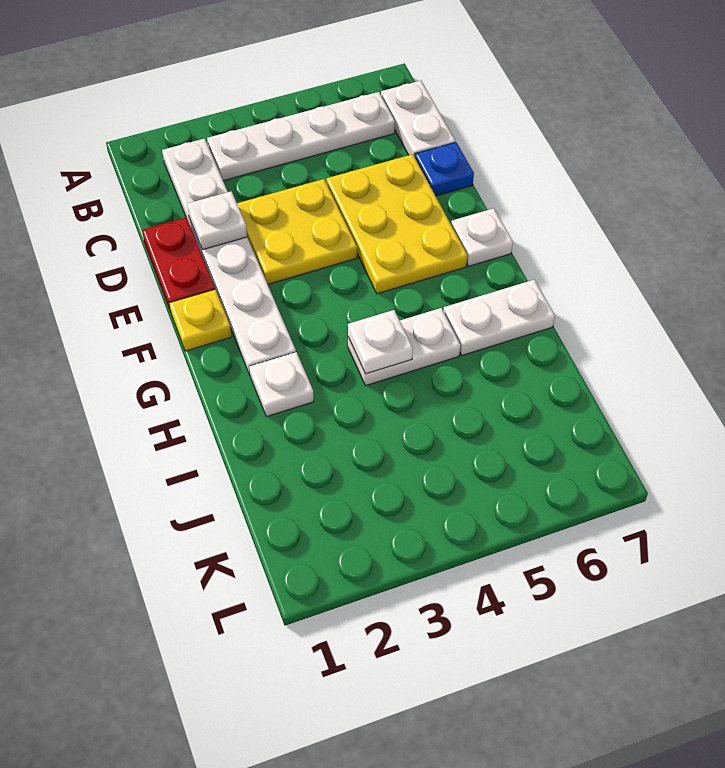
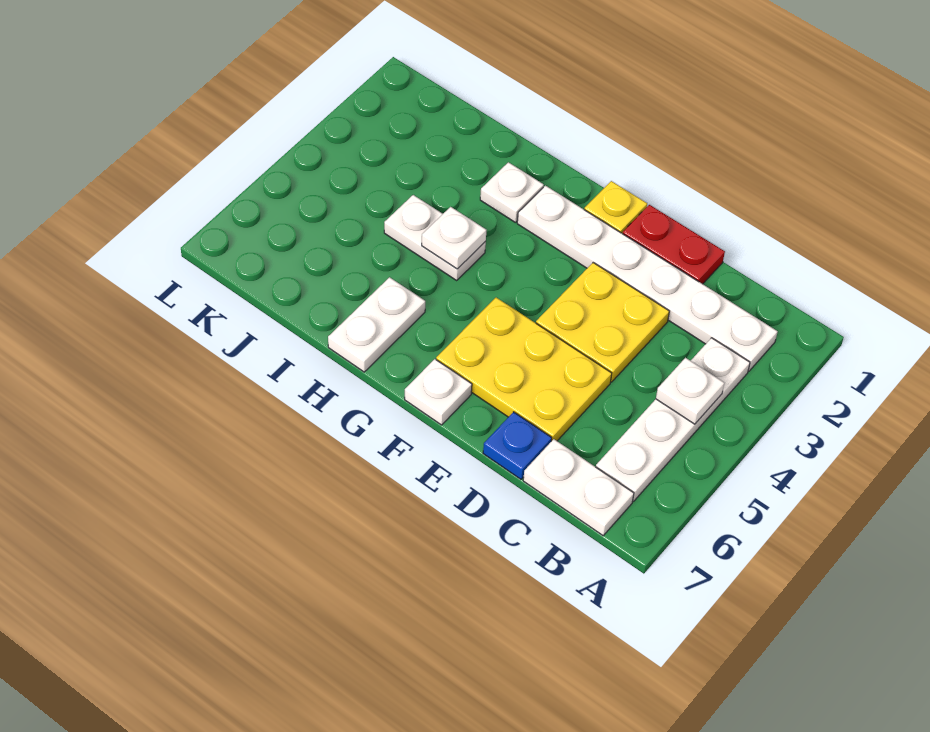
white 1x1 plate [187,191,247,250] -> white 1x1 plate moved to [656,358,724,424]
white 1x2 plate [348,308,460,386] -> white 1x2 plate turned to [384,195,486,280]

